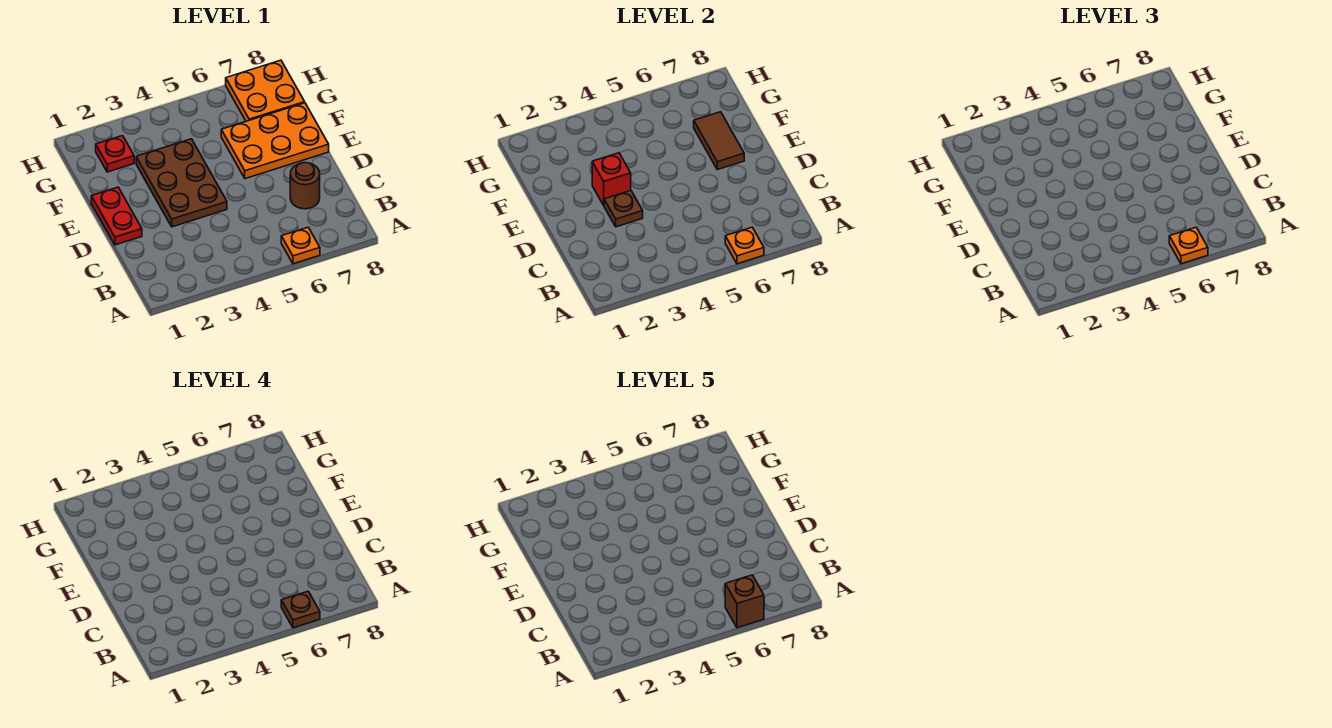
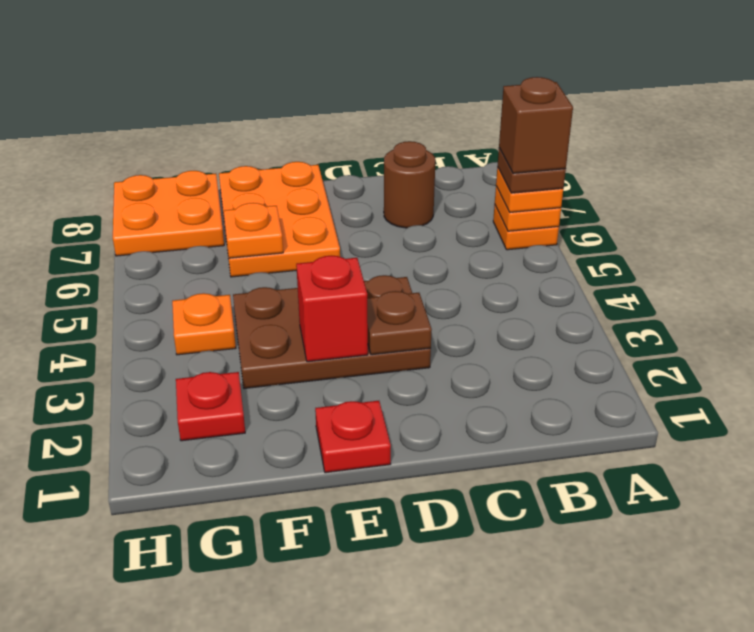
red 1x2 plate [91,187,142,245] -> red 1x1 plate [315,401,391,473]
brown 1x2 tile [694,112,744,170] -> none
none -> orange 1x1 plate [224,203,283,258]
none -> orange 1x1 plate [172,293,236,355]

